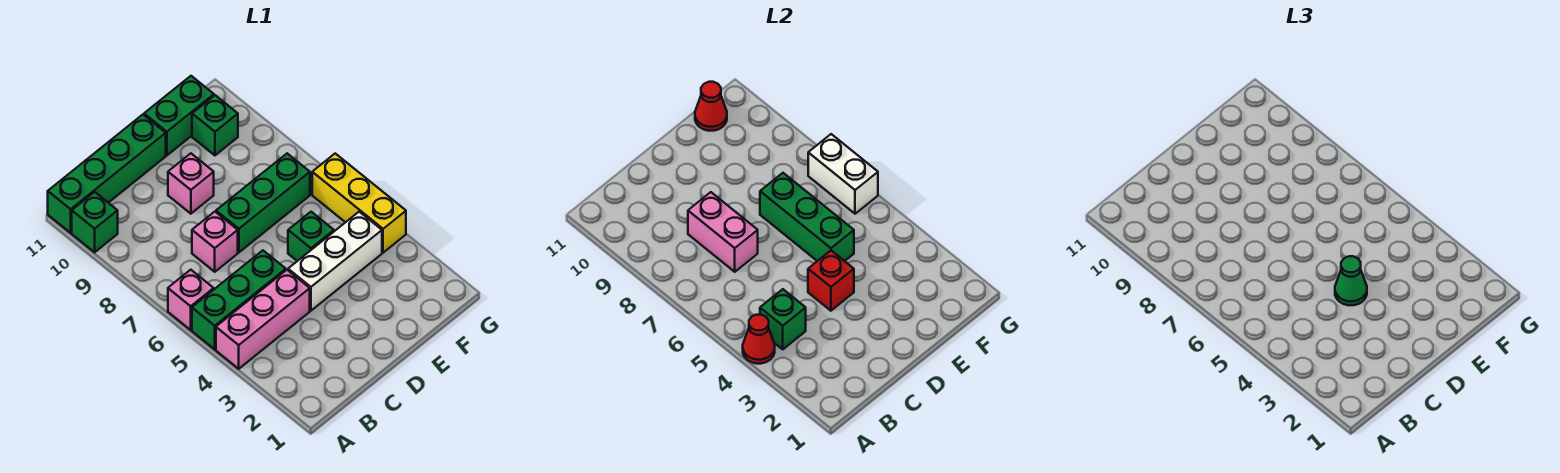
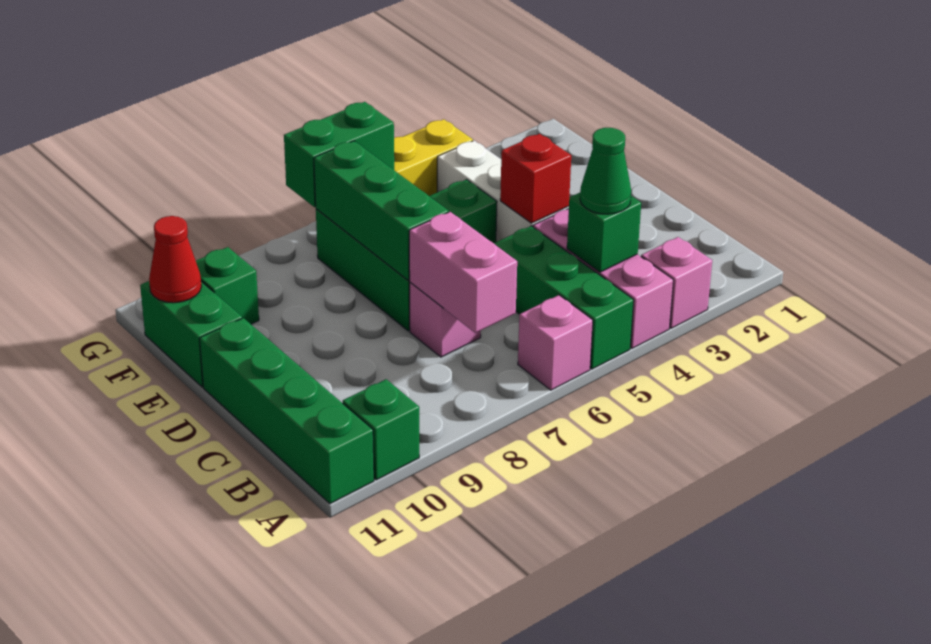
red 1x1 cone [743,315,775,364] -> none
pink 1x2 brick [688,192,758,272] -> pink 1x2 brick turned to [409,212,517,333]
green 1x1 cone [1335,256,1367,305] -> green 1x1 cone moved to [580,128,631,214]
pink 1x1 brick [168,153,214,214] -> pink 1x1 brick moved to [641,237,712,328]
green 1x3 brick [760,173,854,261] -> green 1x3 brick turned to [314,141,449,280]
white 1x2 brick [808,134,878,214] -> green 1x2 brick [284,102,394,207]

